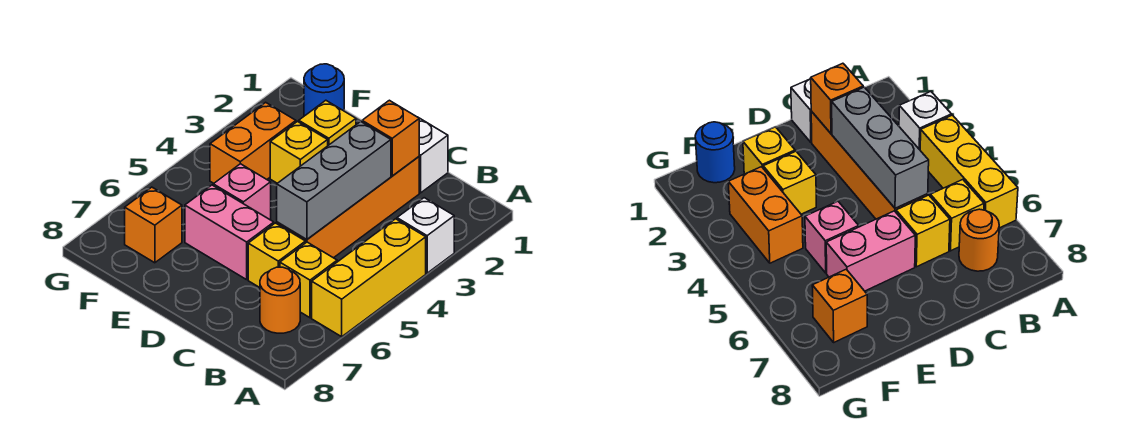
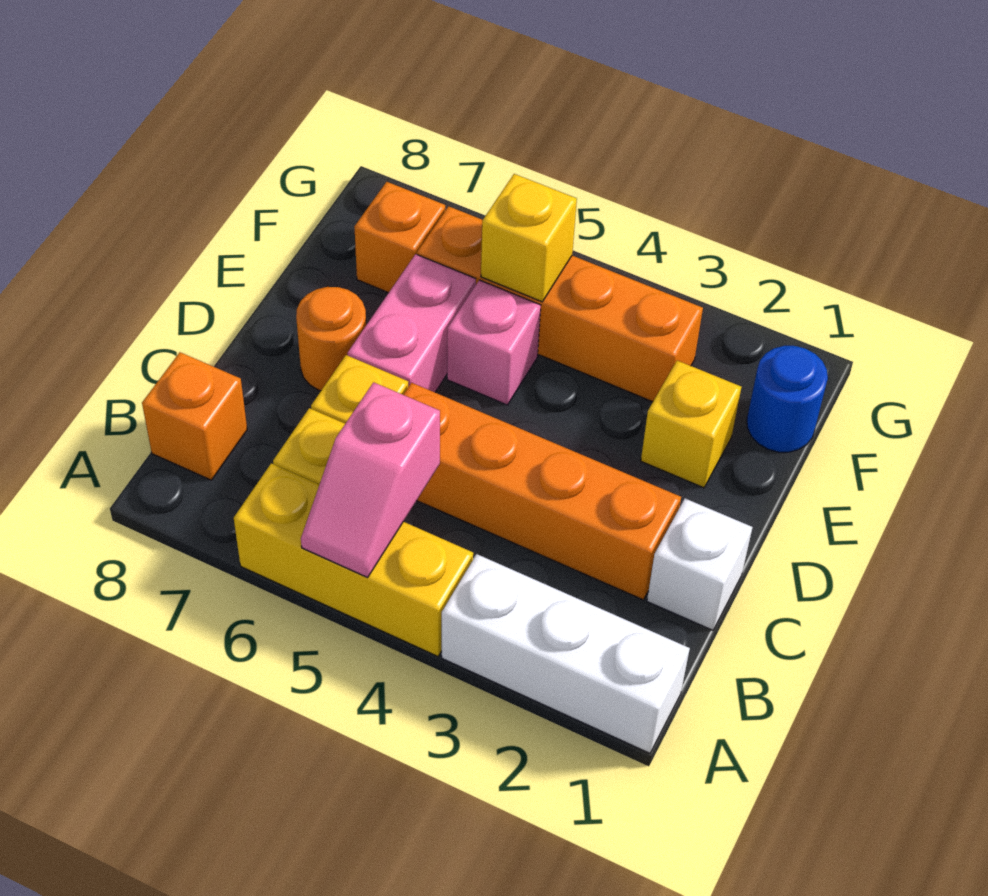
white 1x1 brick [397,198,454,273] -> white 1x3 brick [442,554,690,753]
none -> pink 1x2 slope [301,382,440,577]
orange 1x1 round brick [260,267,300,333] -> orange 1x1 round brick moved to [296,287,367,391]
orange 1x1 brick [362,100,419,176] -> orange 1x1 brick moved to [142,352,247,480]
grey 1x3 brick [277,122,391,239] -> none
yellow 1x1 brick [270,122,328,183] -> yellow 1x1 brick moved to [481,174,577,302]
orange 1x2 brick [210,102,296,183] -> orange 1x4 brick [417,206,703,402]

